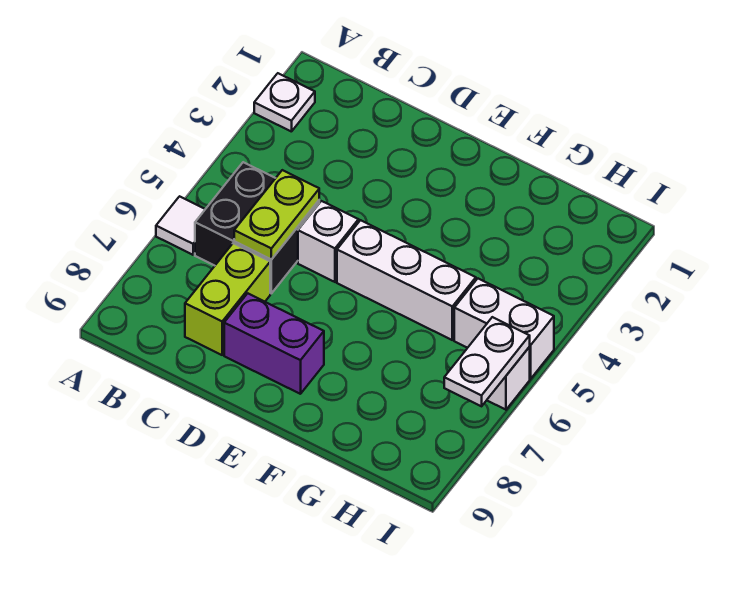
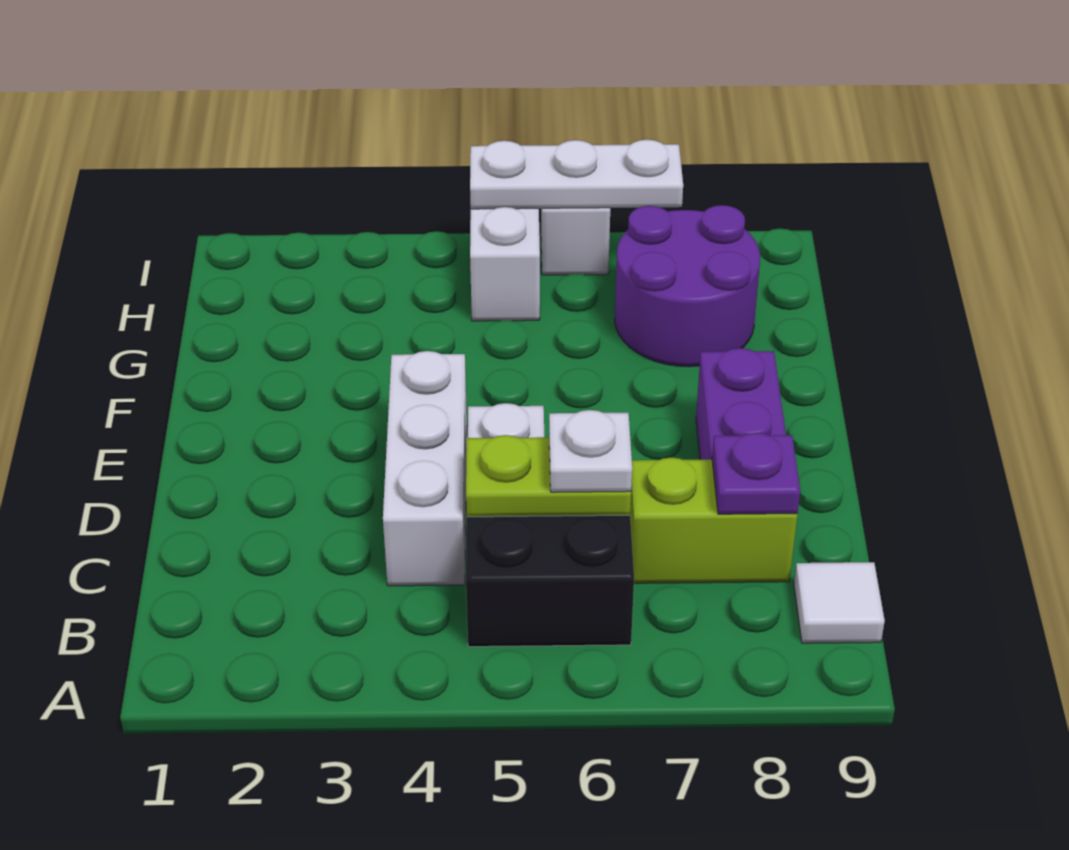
white 1x1 plate [254,73,315,132] -> white 1x1 plate moved to [549,410,632,492]
white 1x1 tile [156,196,205,255] -> white 1x1 tile moved to [794,562,885,643]
none -> purple 1x1 plate [712,433,800,514]
white 1x3 brick [337,220,476,340] -> white 1x3 brick moved to [383,351,467,586]
none -> purple 2x2 round brick [615,205,760,367]
white 1x2 plate [444,317,530,406] -> white 1x3 plate [470,140,683,209]

